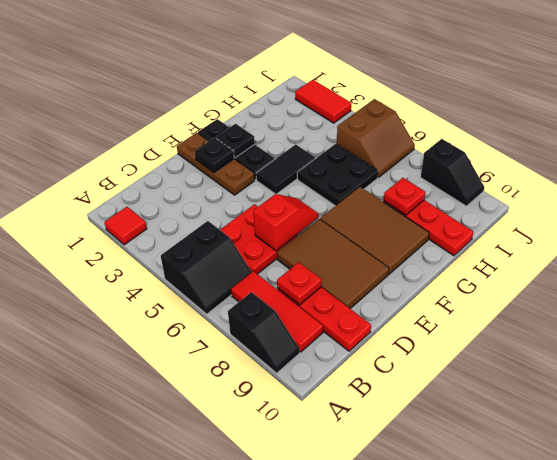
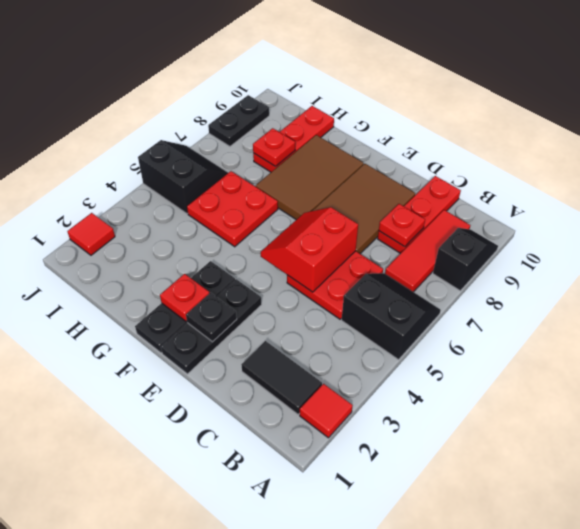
red 1x2 slope [253,194,318,251] -> red 2x2 slope [261,207,358,292]
brown 1x3 plate [177,133,255,195] -> black 1x3 plate [161,279,262,374]
black 1x1 plate [216,124,255,158] -> red 1x1 plate [160,274,209,321]
black 1x2 tile [256,144,315,194] -> black 1x2 tile moved to [241,341,322,414]
black 2x2 plate [297,144,378,206] -> red 2x2 plate [187,171,278,247]
brown 2x2 slope [337,99,415,177] -> black 2x2 slope [138,140,228,214]
red 1x2 tile [295,80,351,123] -> red 1x1 tile [67,213,115,255]
black 1x2 slope [421,139,484,206] -> black 1x2 plate [208,95,269,146]

